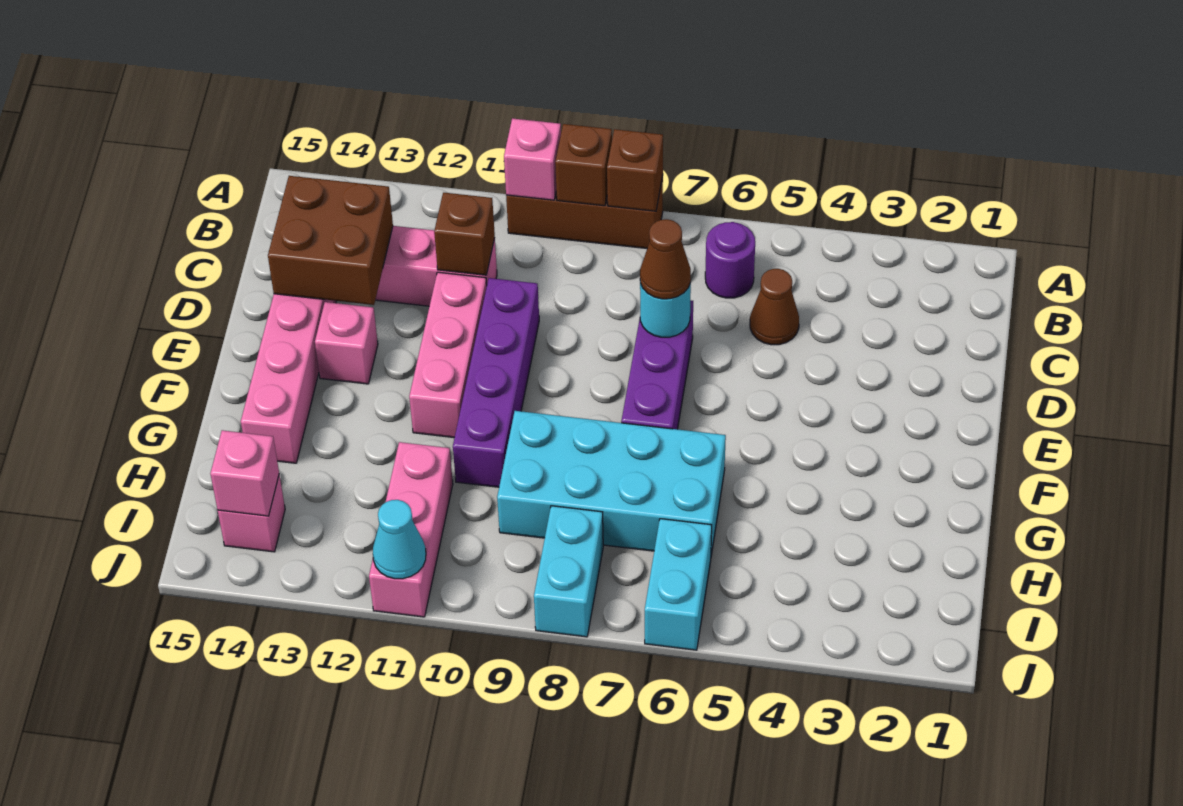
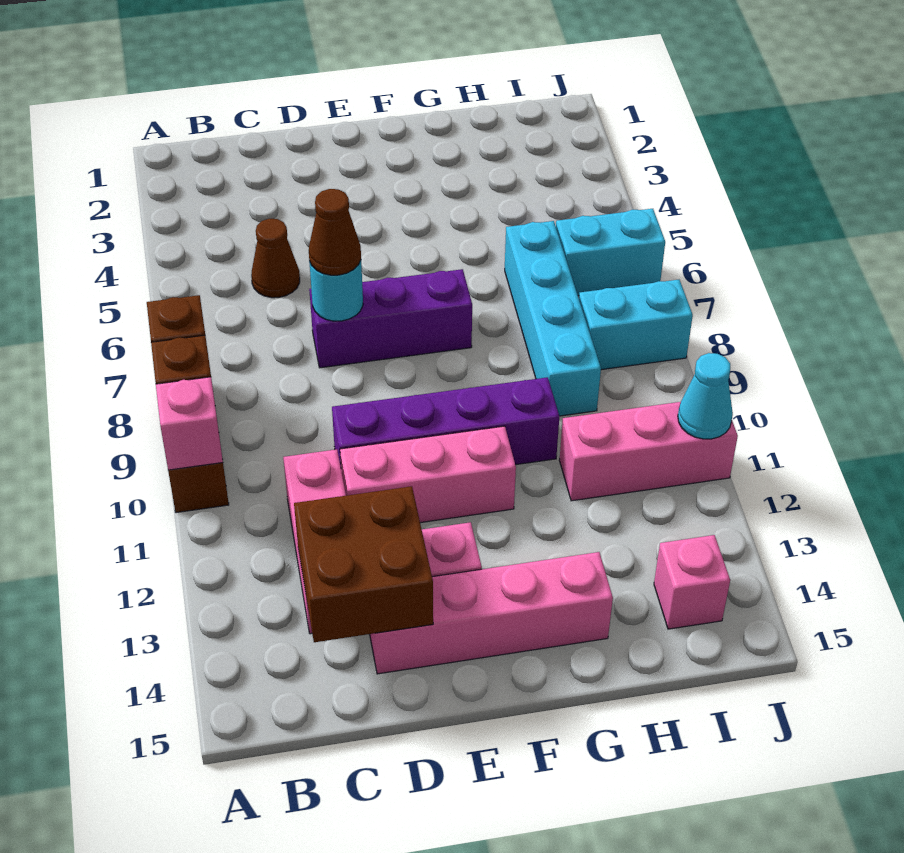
purple 1x1 round brick [705,222,755,298] -> none
brown 1x1 brick [434,193,495,275] -> none
cyan 2x4 brick [497,411,726,555] -> cyan 1x4 brick [505,221,601,416]
pink 1x1 brick [210,430,279,516] -> none

